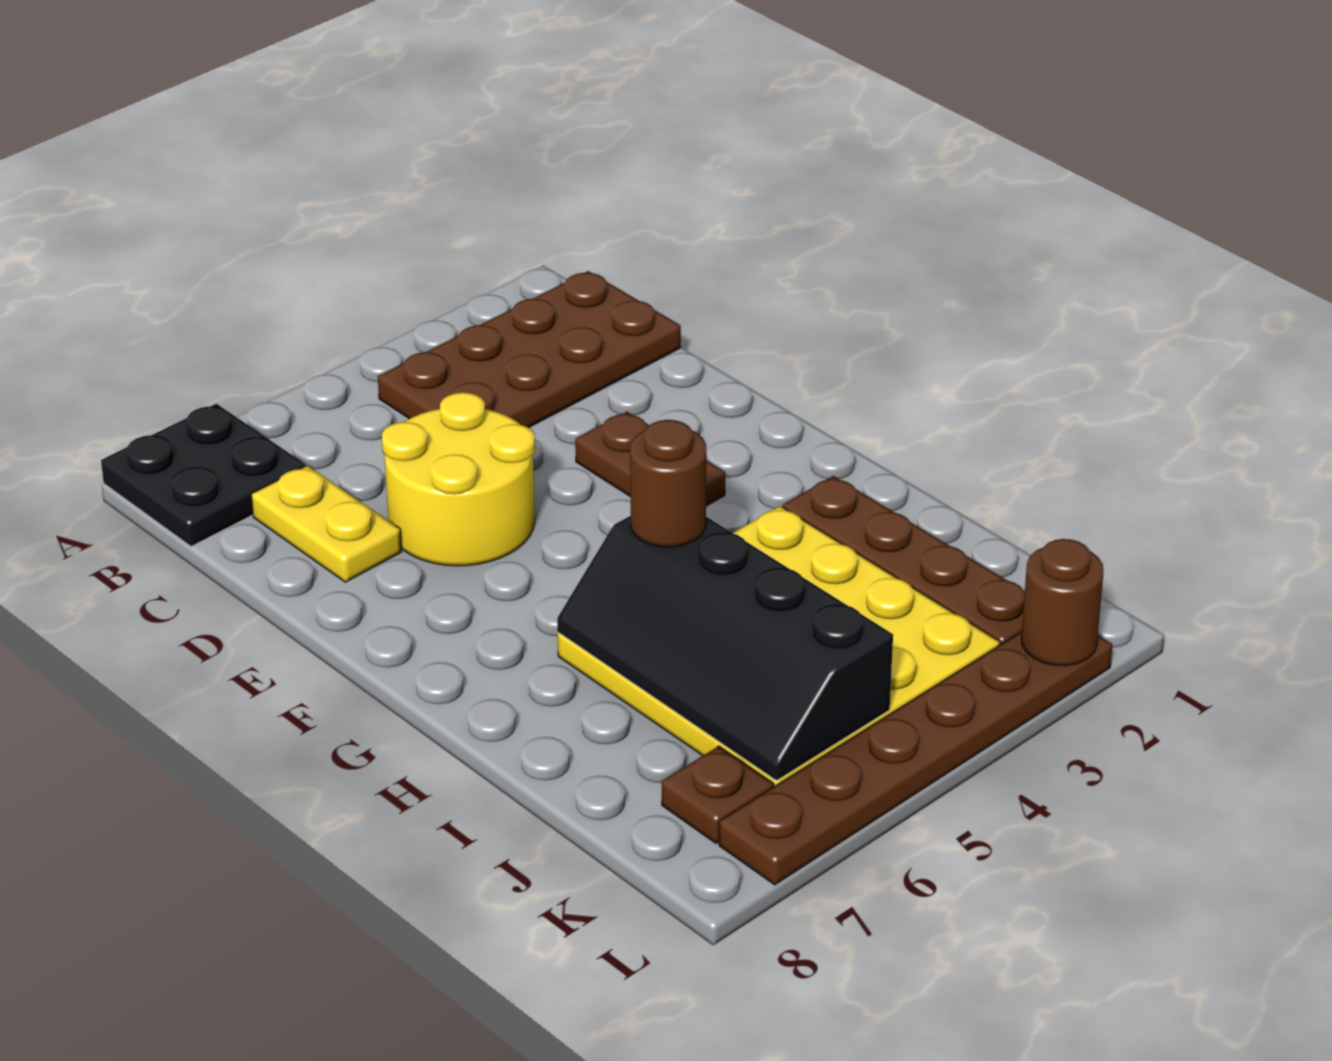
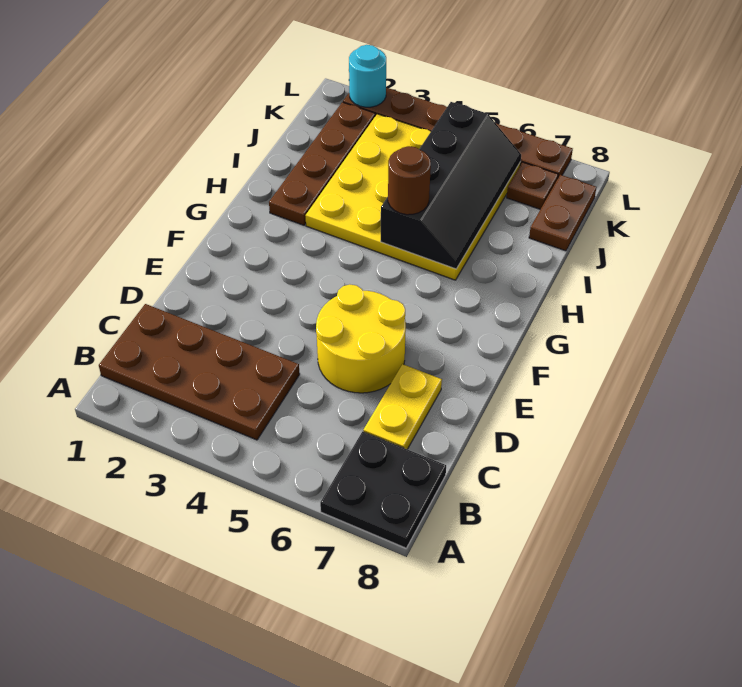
brown 1x2 plate [575,411,725,506] -> brown 1x2 plate moved to [529,175,596,251]
brown 1x1 round brick [1021,539,1104,666] -> cyan 1x1 round brick [349,45,386,107]

